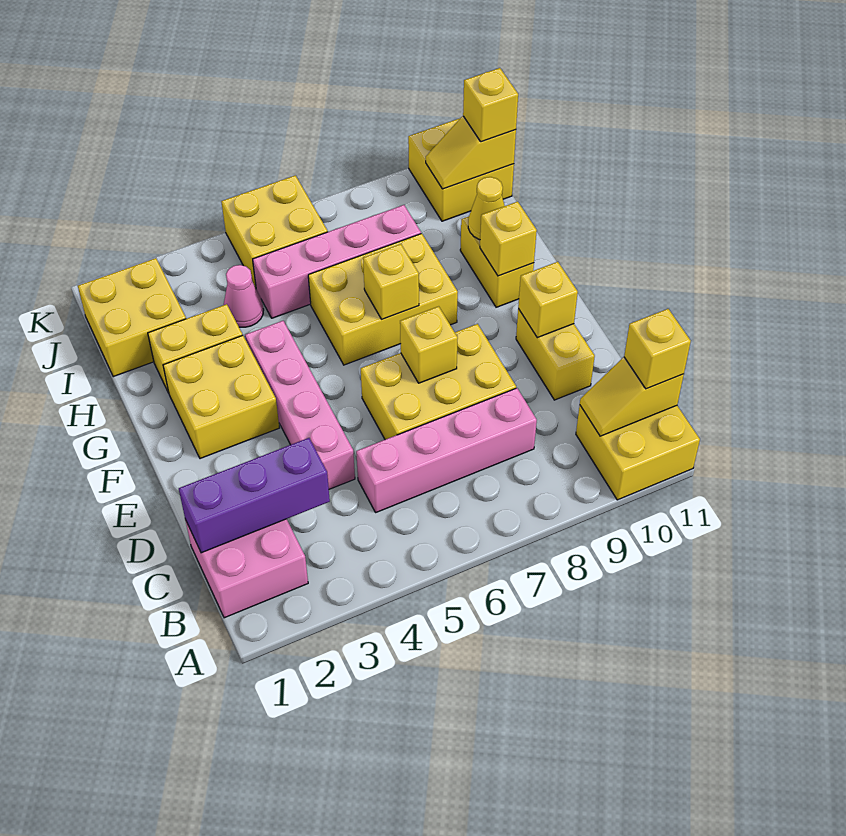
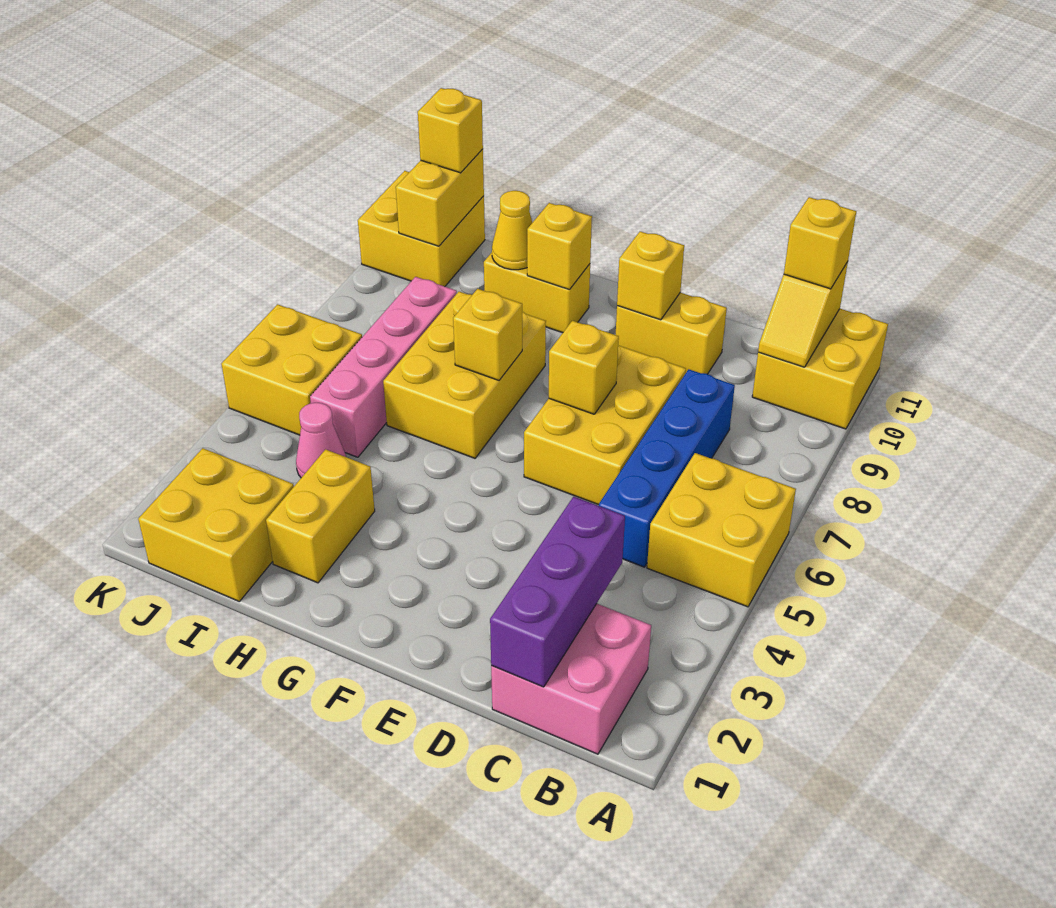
pink 1x4 brick [356,388,537,512] -> blue 1x4 brick [599,369,735,567]
pink 1x4 brick [245,321,355,489] -> none
yellow 2x2 brick [163,335,279,459] -> yellow 2x2 brick moved to [647,453,796,607]
yellow 1x2 slope [426,116,516,189] -> yellow 1x2 brick [396,149,484,246]

